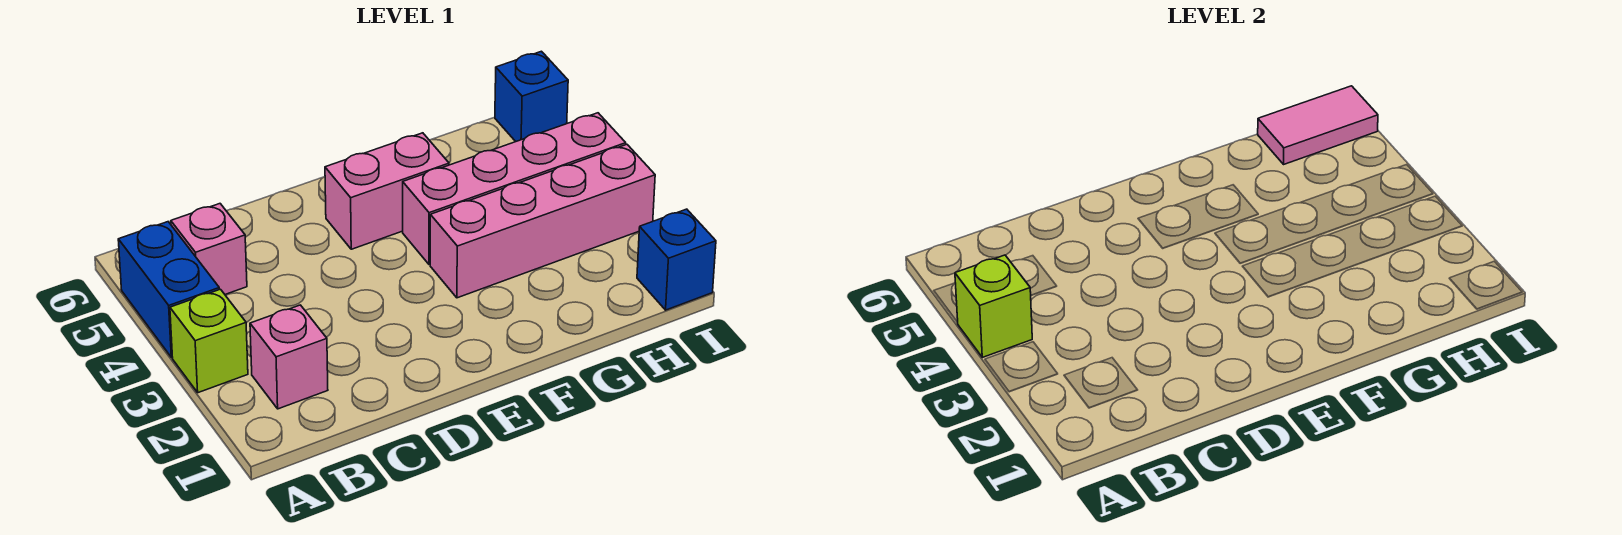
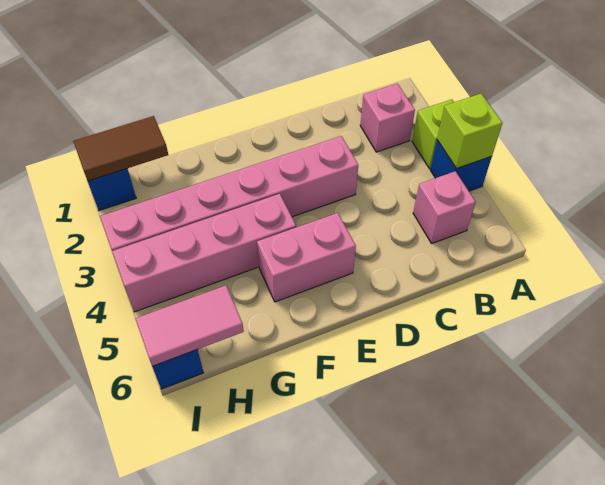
blue 1x2 brick [118,222,219,357] -> blue 1x1 brick [430,140,492,191]
pink 1x4 brick [430,144,655,298] -> pink 1x6 brick [100,136,358,251]
none -> brown 1x2 tile [73,116,168,181]

